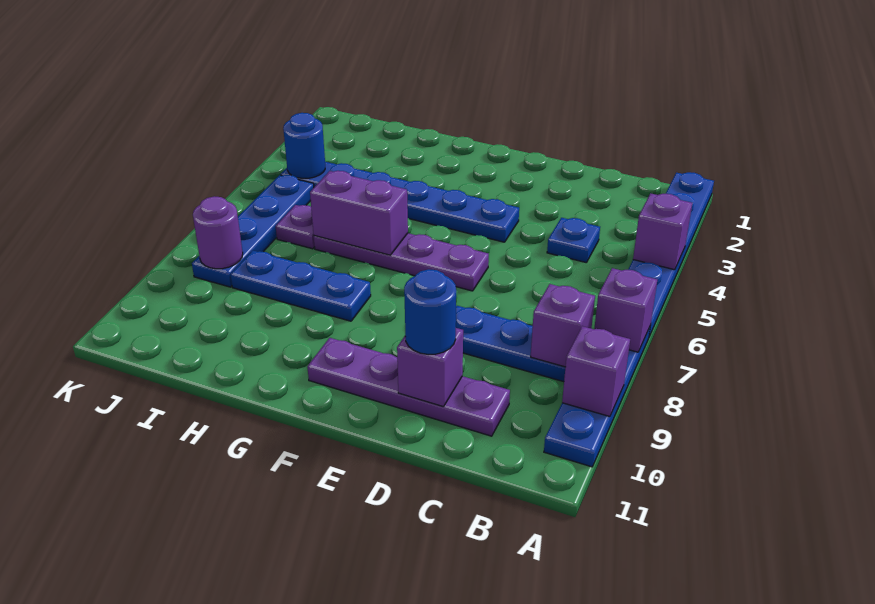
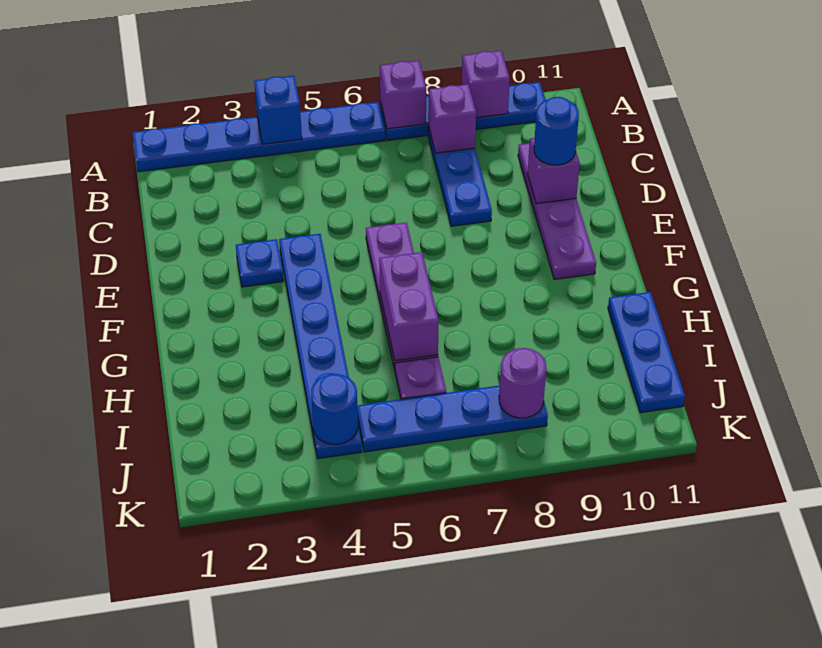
purple 1x1 brick [633,193,692,270] -> blue 1x1 brick [254,76,302,144]
blue 1x1 plate [547,218,600,263] -> blue 1x1 plate moved to [236,239,283,287]
blue 1x3 plate [230,250,371,321] -> blue 1x3 plate moved to [608,292,685,413]

